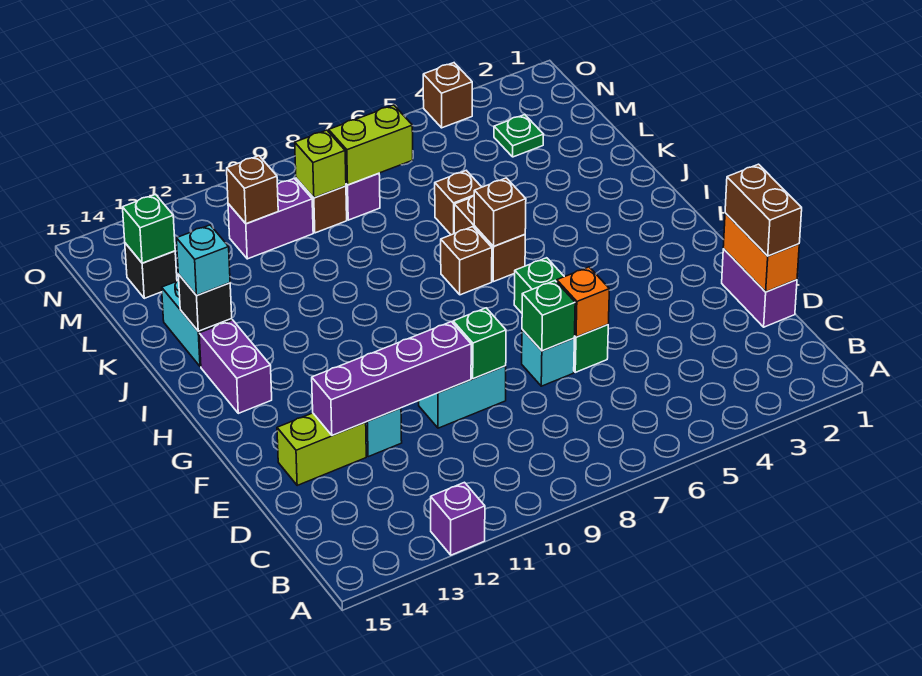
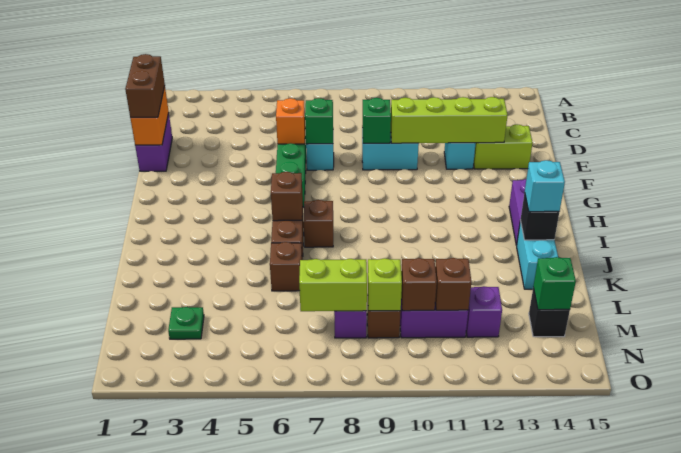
purple 1x1 brick [431,482,485,555] -> purple 1x1 brick moved to [466,286,502,337]
purple 1x4 brick [312,322,471,436] -> lime 1x4 brick [391,97,508,143]
brown 1x1 brick [423,63,472,128] -> brown 1x1 brick moved to [401,258,437,311]

